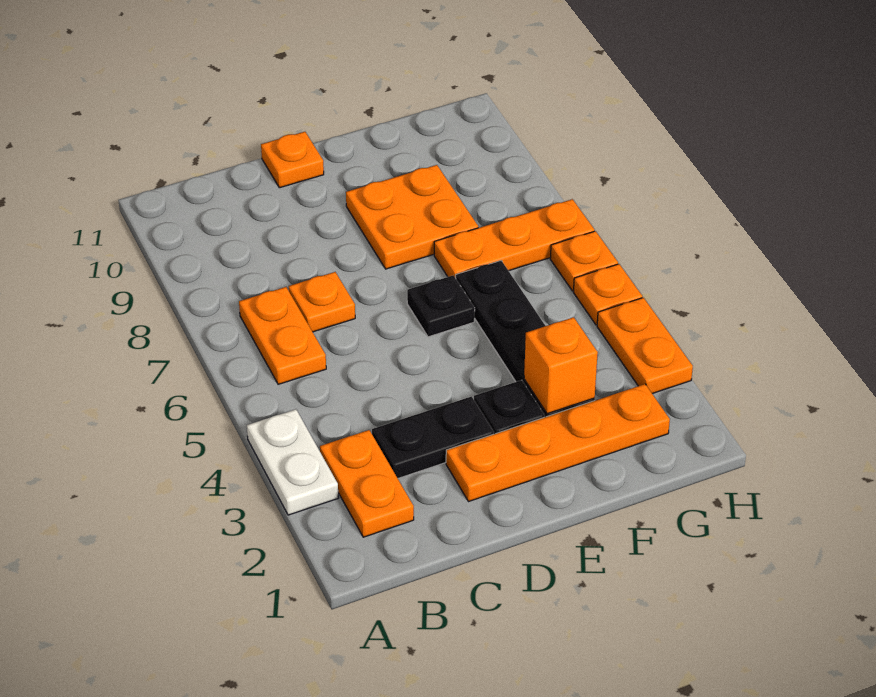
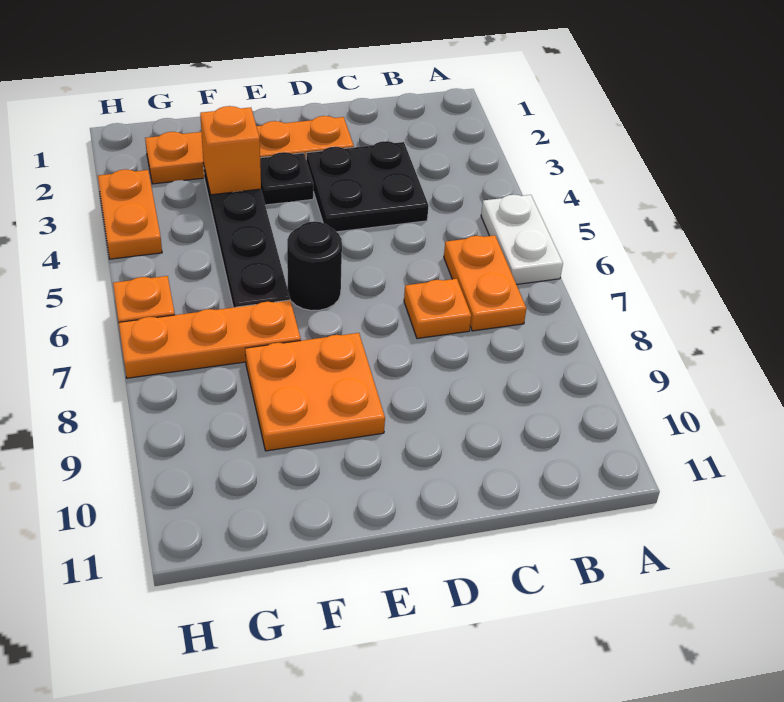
white 1x2 plate [247,409,339,515] -> white 1x2 plate moved to [481,195,563,284]
orange 1x2 plate [320,430,414,537] -> none
black 1x2 plate [372,397,494,478] -> black 2x2 plate [306,141,428,232]
orange 1x1 plate [261,132,324,188] -> none
black 1x1 plate [407,275,475,337] -> black 1x1 round brick [287,221,342,311]
orange 1x1 plate [573,264,642,325] -> none

